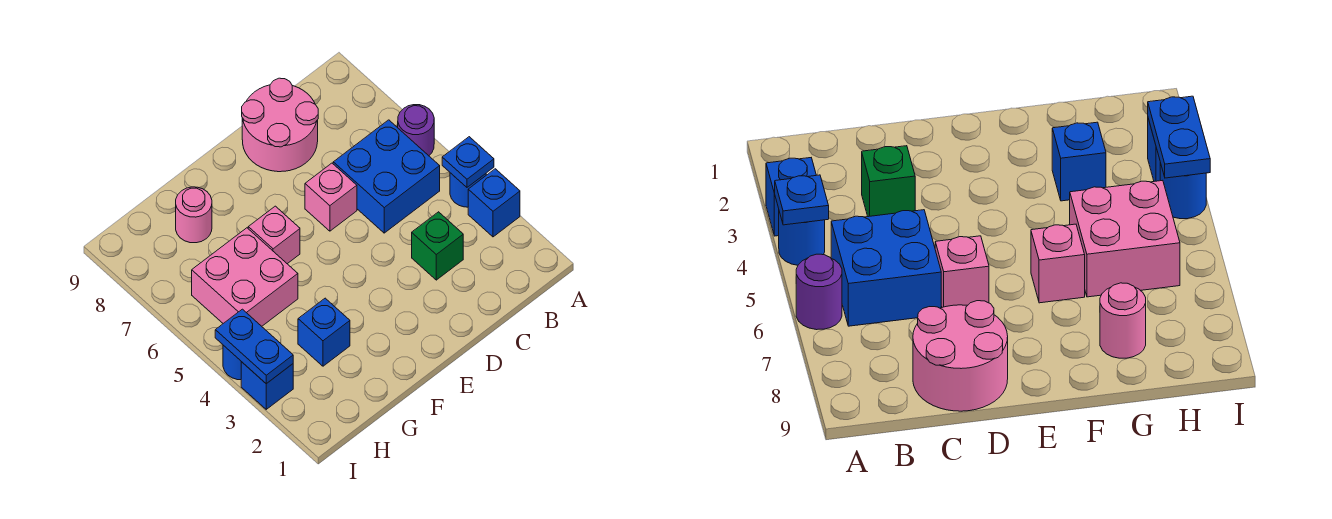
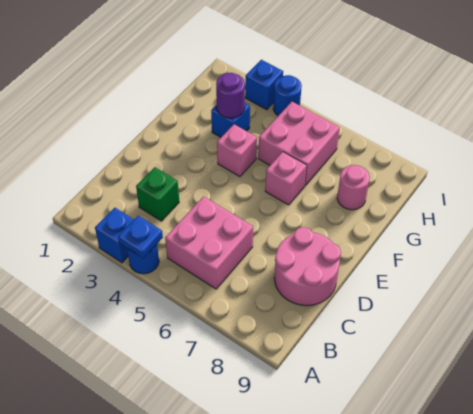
purple 1x1 round brick [398,105,434,156] -> purple 1x1 round brick moved to [216,73,245,118]
blue 2x2 brick [333,120,440,233] -> pink 2x2 brick [165,196,253,289]
pink 1x1 brick [305,163,357,231] -> pink 1x1 brick moved to [217,124,257,177]
blue 1x2 plate [215,309,293,384] -> none

